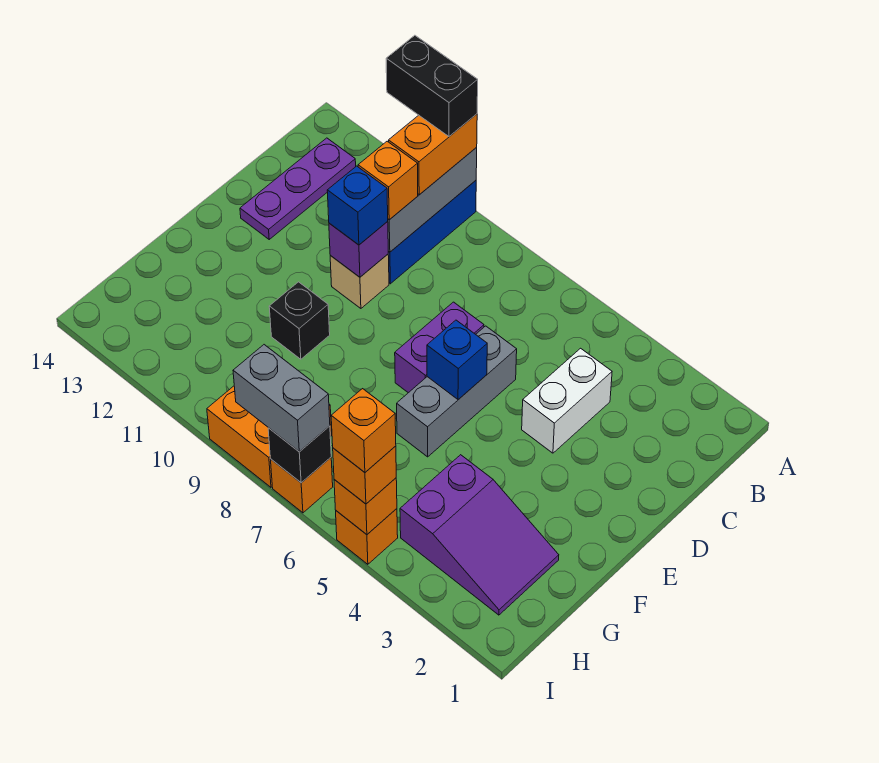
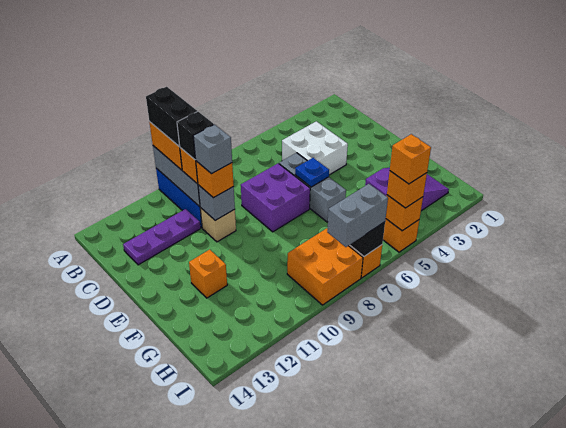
black 1x2 brick [386,35,478,136] -> black 1x2 brick turned to [146,87,197,146]
purple 1x3 plate [240,138,356,239] -> purple 1x3 plate turned to [123,209,201,265]
white 1x2 brick [522,348,612,453] -> white 2x2 brick [282,121,348,175]
purple 1x2 brick [395,302,484,393] -> purple 2x2 brick [241,163,310,232]
purple 1x1 brick [329,222,388,277] -> grey 1x1 brick [198,185,235,220]
blue 1x1 brick [327,166,388,245] -> orange 1x1 brick [196,161,234,198]
none -> grey 1x1 brick [193,125,232,174]
blue 1x1 brick [427,320,487,400] -> blue 1x1 plate [295,158,329,187]
black 1x1 brick [269,282,330,359] -> black 1x1 brick moved to [177,111,214,160]
none -> orange 1x1 brick [189,250,227,298]

